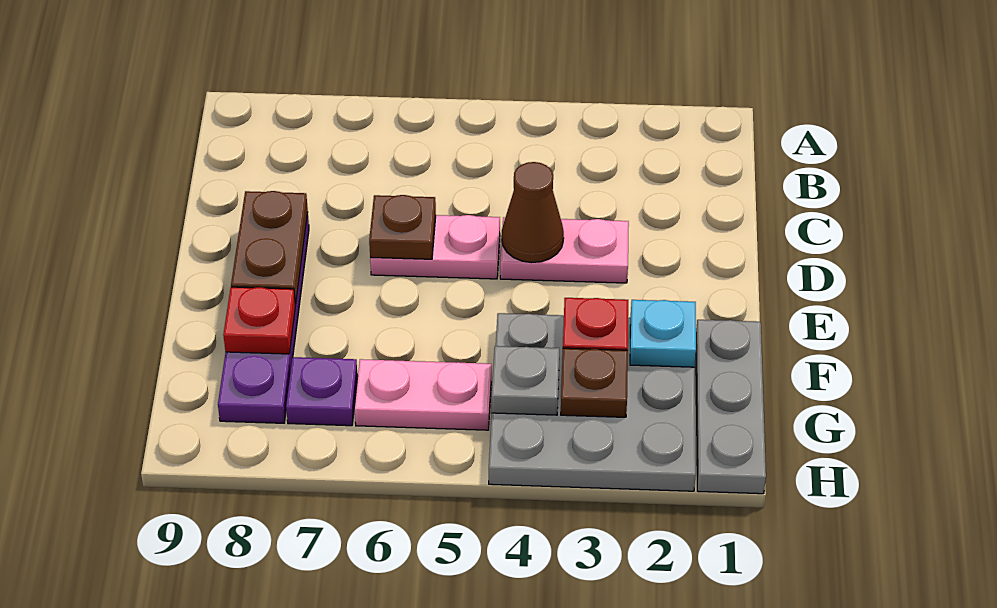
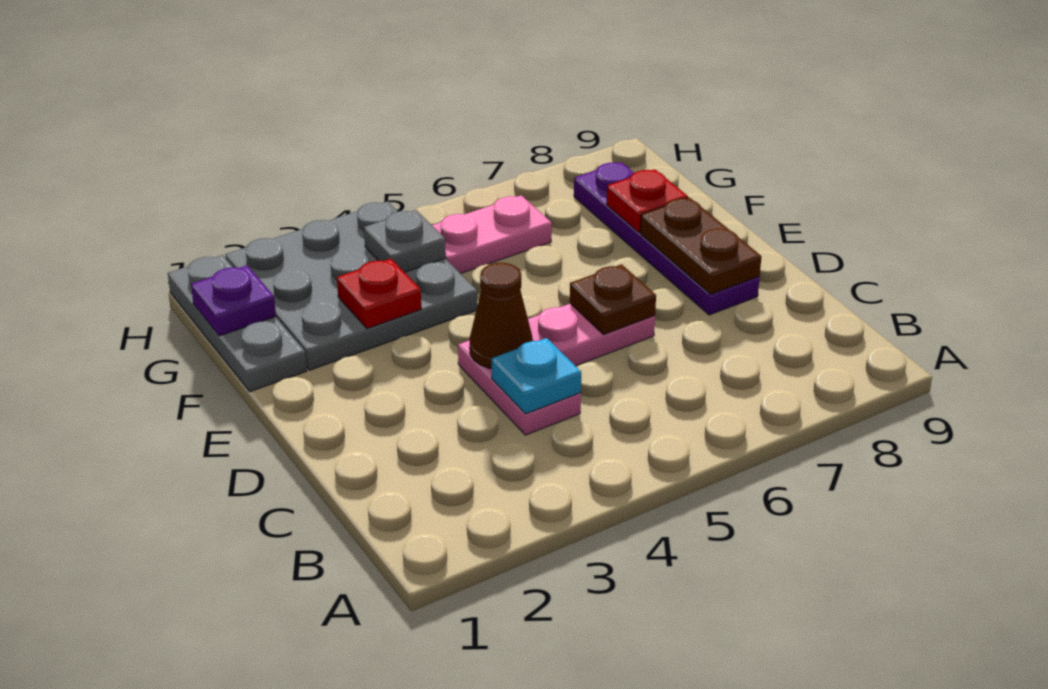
pink 1x2 plate [500,217,629,283] -> pink 1x2 plate turned to [458,340,581,435]
cyan 1x1 plate [630,300,696,367] -> cyan 1x1 plate moved to [492,338,581,414]
brown 1x1 plate [561,348,628,417] -> none
purple 1x1 plate [286,357,358,426] -> purple 1x1 plate moved to [191,266,276,336]

